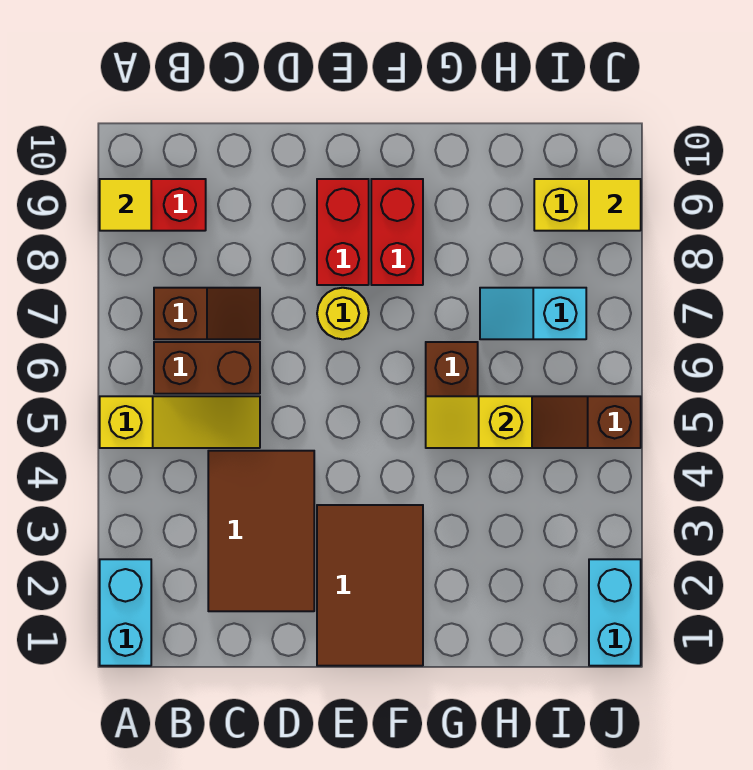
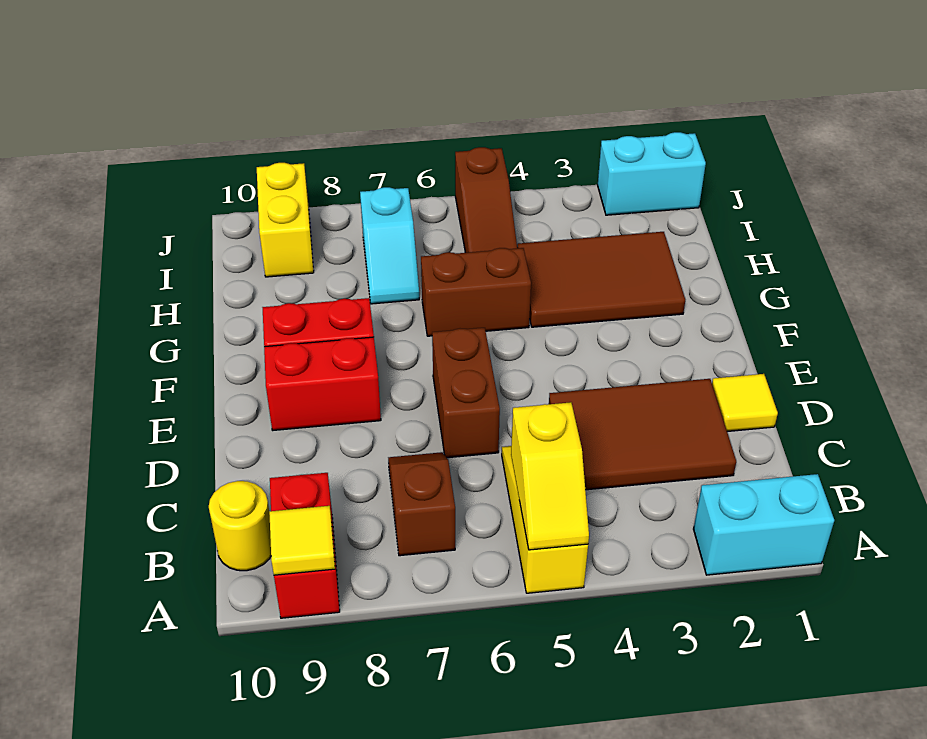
brown 1x2 brick [154,342,260,394] -> brown 1x2 brick moved to [432,328,500,458]
brown 2x3 tile [317,505,423,666] -> brown 2x3 tile moved to [517,232,685,327]
yellow 1x1 round brick [317,288,369,339] -> yellow 1x1 round brick moved to [209,481,271,571]
yellow 1x2 slope [426,396,532,448] -> yellow 1x2 slope moved to [511,402,589,550]
yellow 1x1 tile [589,179,641,231] -> yellow 1x1 tile moved to [712,374,778,432]

